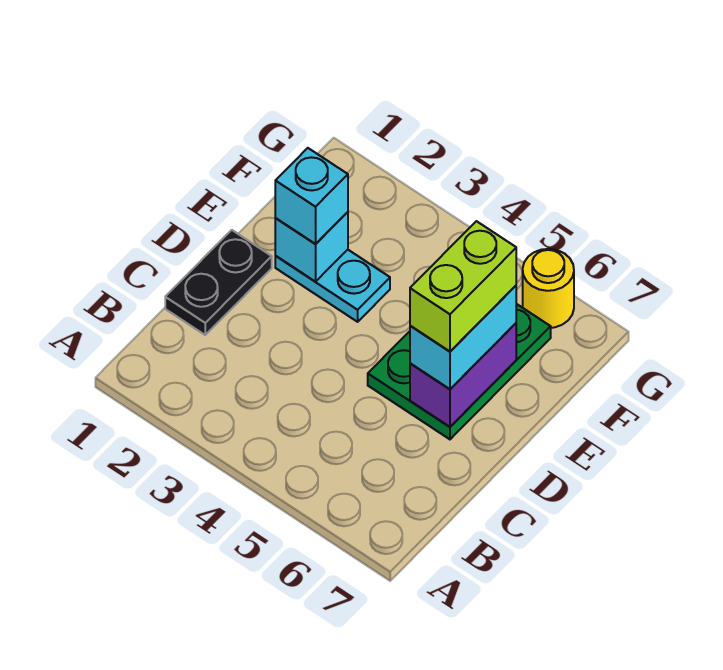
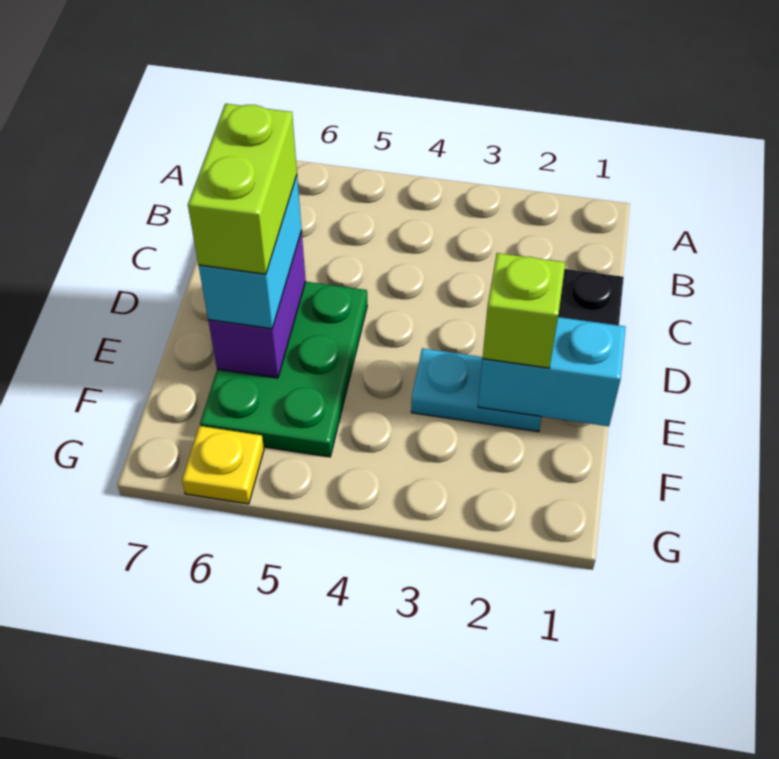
cyan 1x1 brick [275,212,348,282] -> cyan 1x2 brick [478,317,626,426]
cyan 1x1 brick [275,148,348,244] -> lime 1x1 brick [483,253,565,368]
yellow 1x1 round brick [523,249,574,328] -> yellow 1x1 plate [182,426,264,504]

